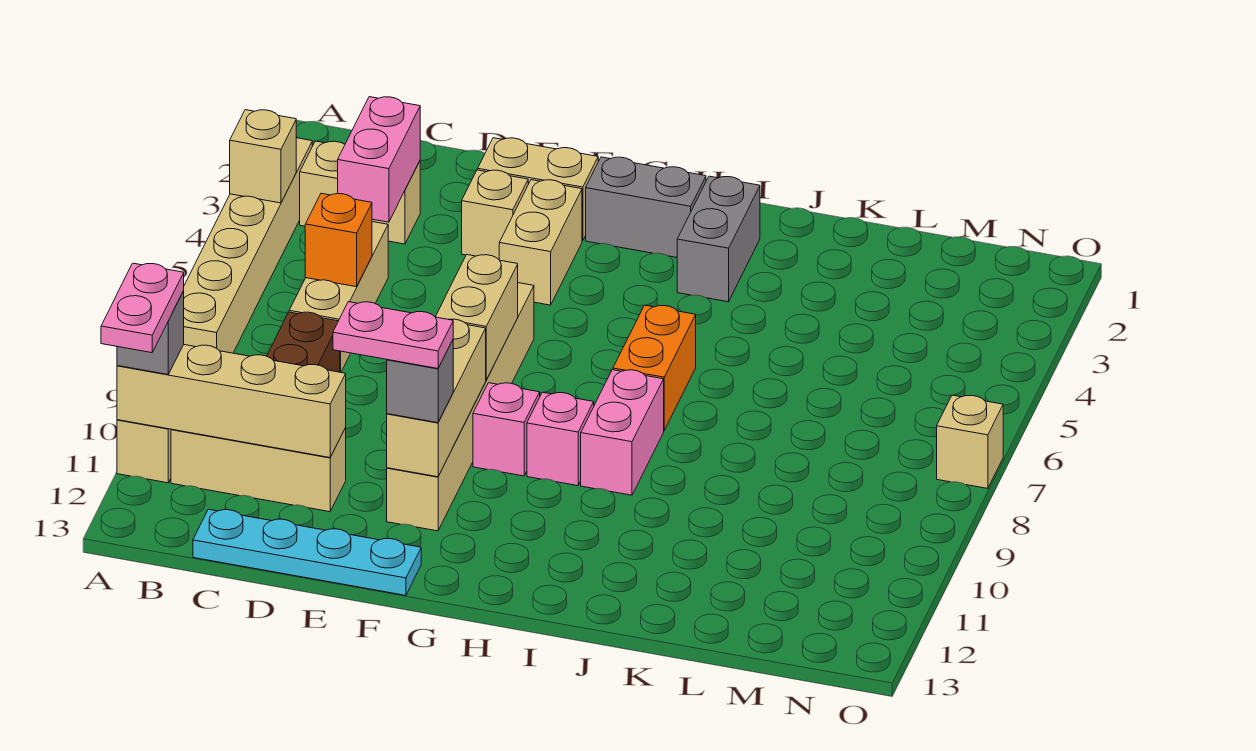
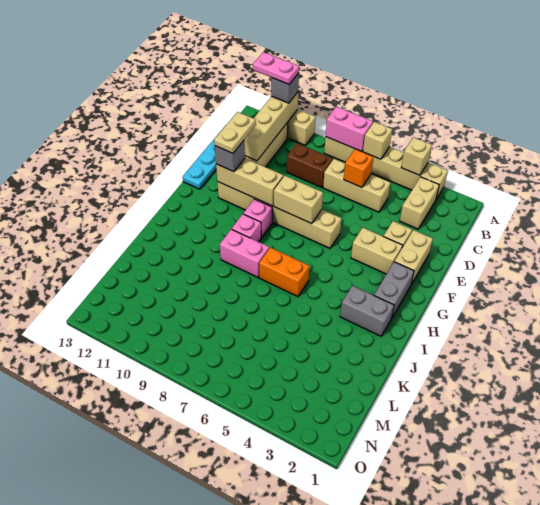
pink 1x2 brick [338,97,420,222] -> pink 1x2 brick moved to [326,107,373,152]
pink 1x2 plate [333,302,453,368] -> tan 1x2 plate [214,112,256,153]
tan 1x1 brick [937,395,1003,489] -> tan 1x1 brick moved to [363,122,392,159]

